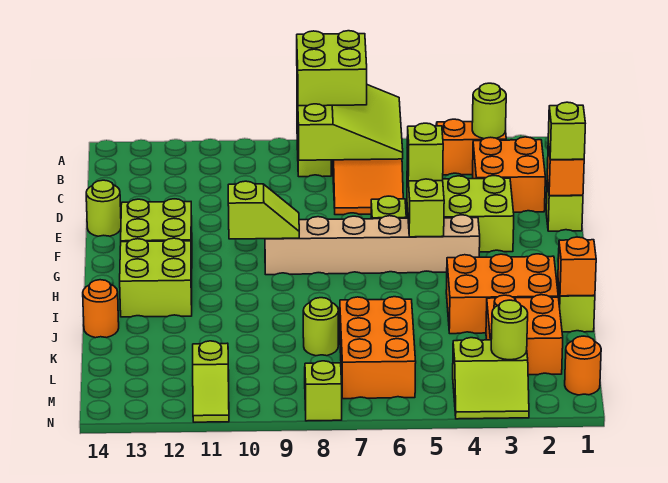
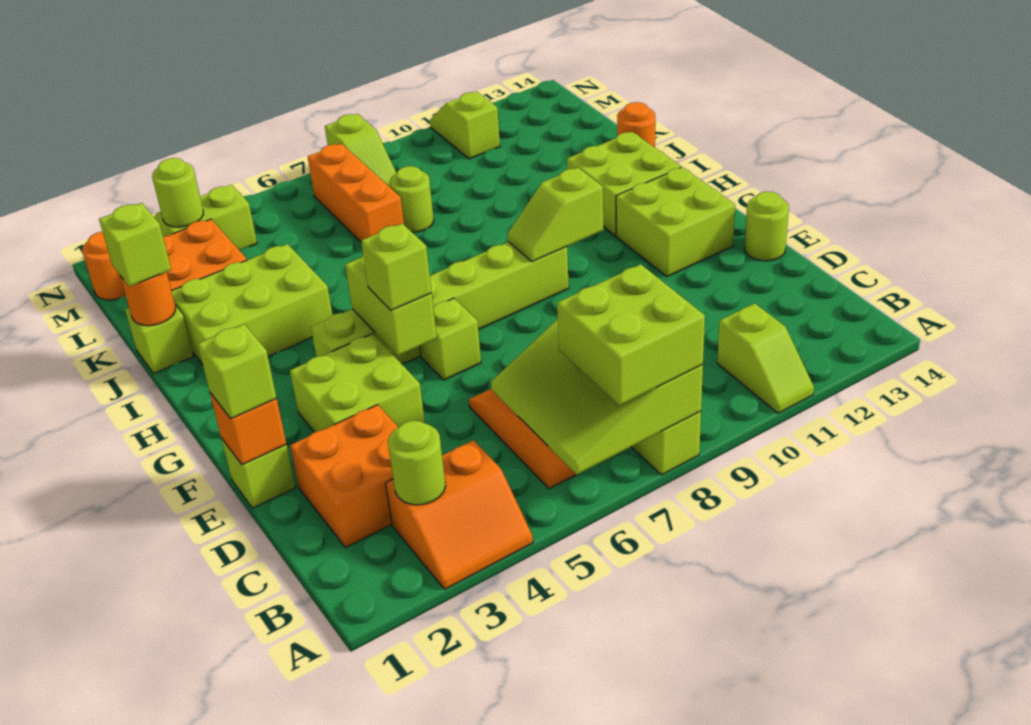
none -> lime 1x2 slope [717,303,814,413]
tan 1x6 brick [265,215,480,275] -> lime 1x6 brick [311,242,569,364]
orange 2x3 brick [446,254,558,334] -> lime 2x3 brick [172,244,332,365]
orange 1x1 brick [558,237,596,296] -> orange 1x1 round brick [120,272,176,326]
none -> lime 1x1 brick [99,203,171,287]
orange 2x3 brick [340,297,416,399] -> orange 1x3 brick [308,144,404,242]

